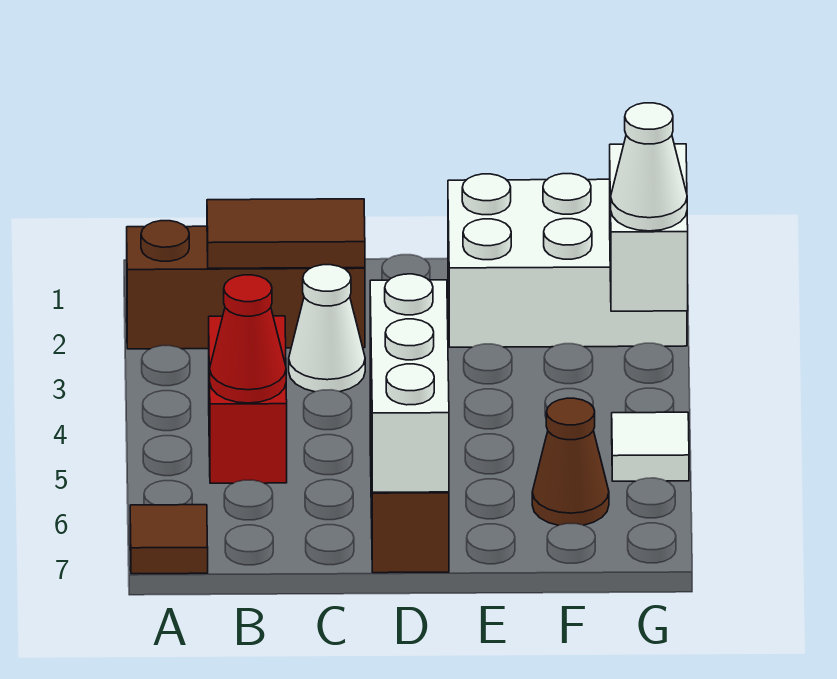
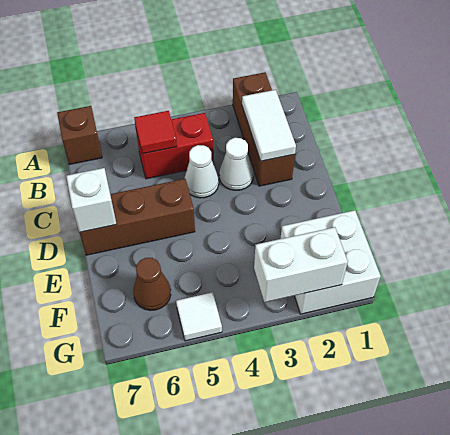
brown 1x1 tile [130,505,208,574] -> brown 1x1 brick [57,106,102,165]
brown 1x2 tile [207,199,365,268] -> white 1x2 tile [242,90,296,161]
red 1x1 cone [210,275,286,403] -> red 1x1 tile [134,111,177,154]
white 1x3 brick [370,274,449,492] -> white 1x1 brick [66,168,117,232]
white 2x3 brick [448,174,687,347] -> white 2x2 brick [280,210,381,314]
white 1x1 cone [611,103,687,231] -> white 1x1 cone moved to [184,145,219,198]

